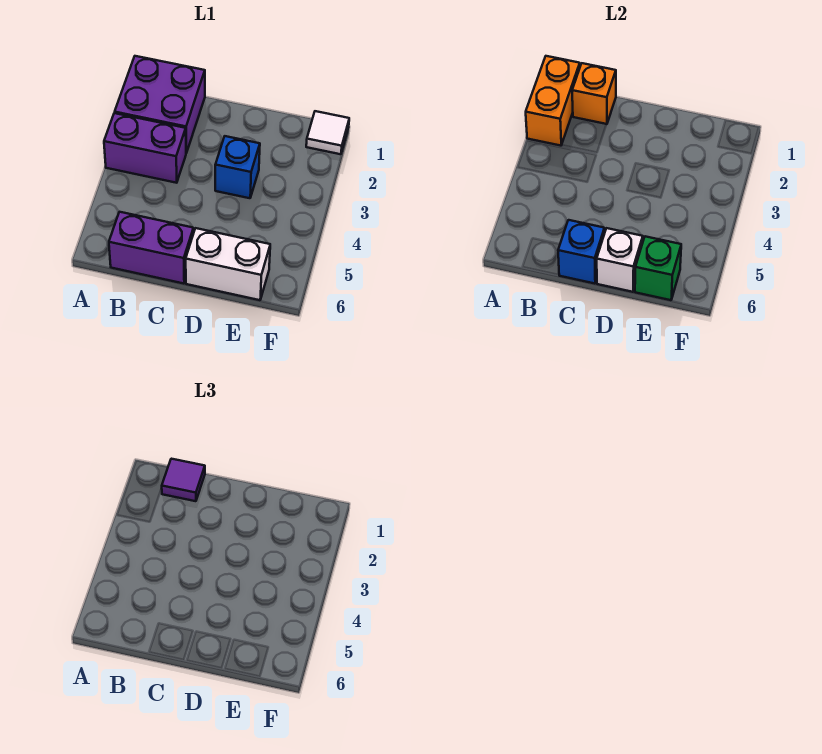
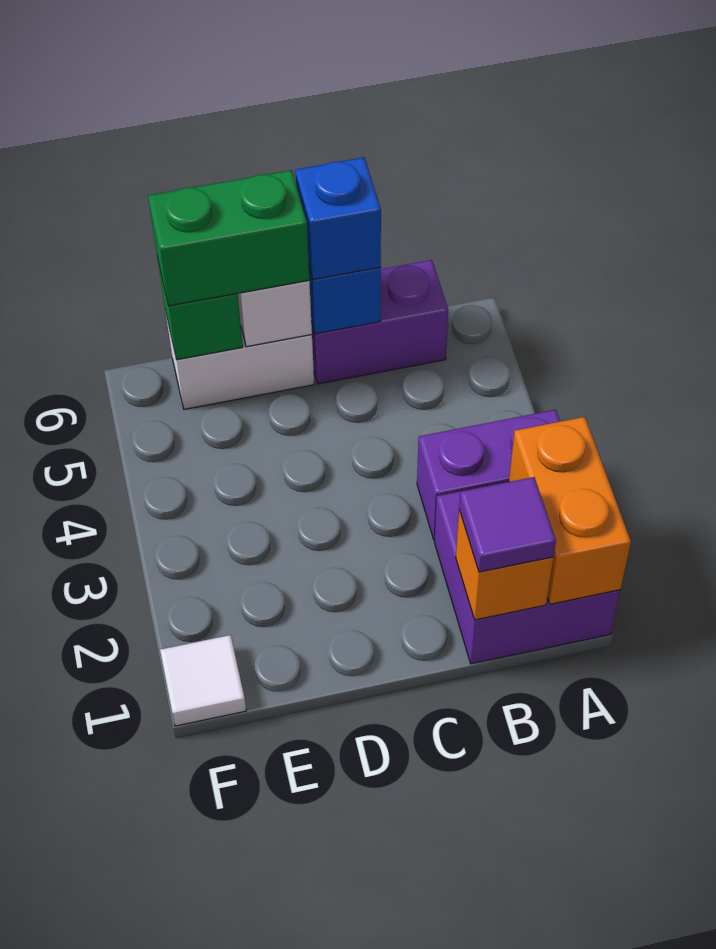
blue 1x1 brick [215,136,260,198] -> blue 1x1 brick moved to [295,157,381,280]
none -> green 1x2 brick [148,170,309,306]

